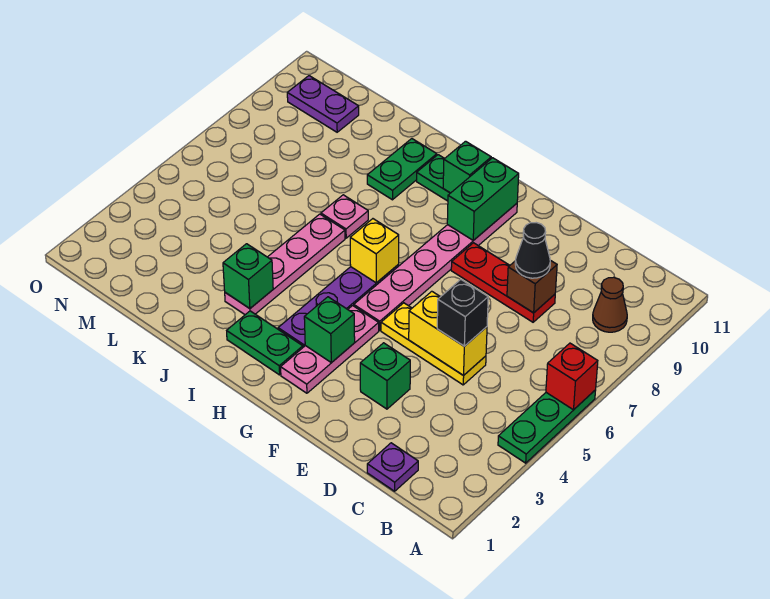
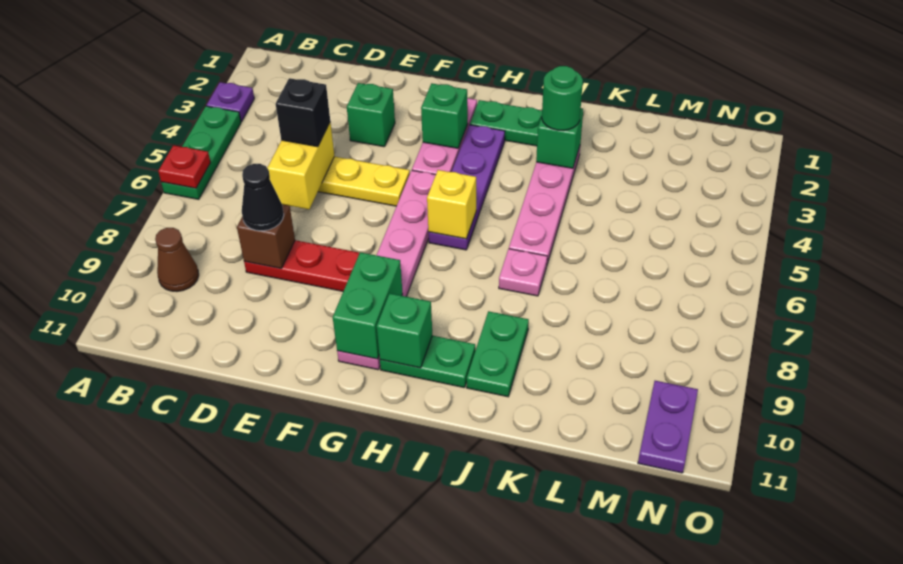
red 1x1 brick [546,343,598,410] -> red 1x1 plate [158,145,211,188]
purple 1x1 plate [367,443,418,491] -> purple 1x1 plate moved to [206,82,254,122]
yellow 1x2 brick [409,291,487,376] -> yellow 1x2 brick turned to [267,122,334,209]
none -> green 1x1 round brick [542,66,583,130]
purple 1x2 plate [287,76,359,132] -> purple 1x2 plate turned to [638,381,698,473]

